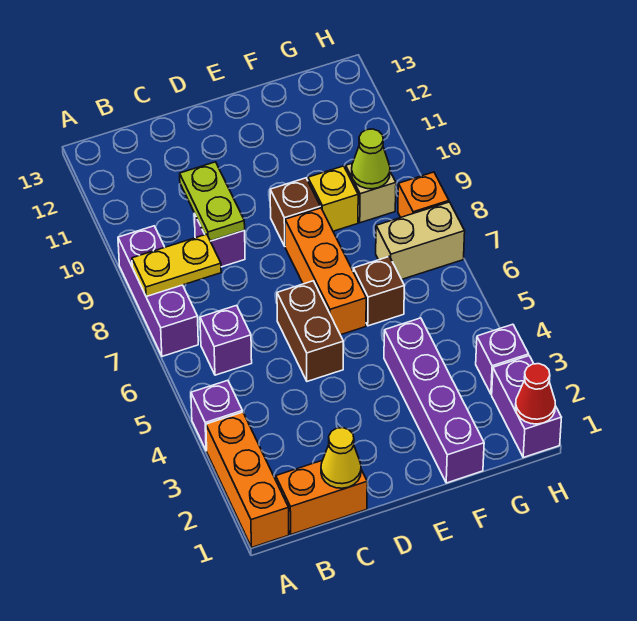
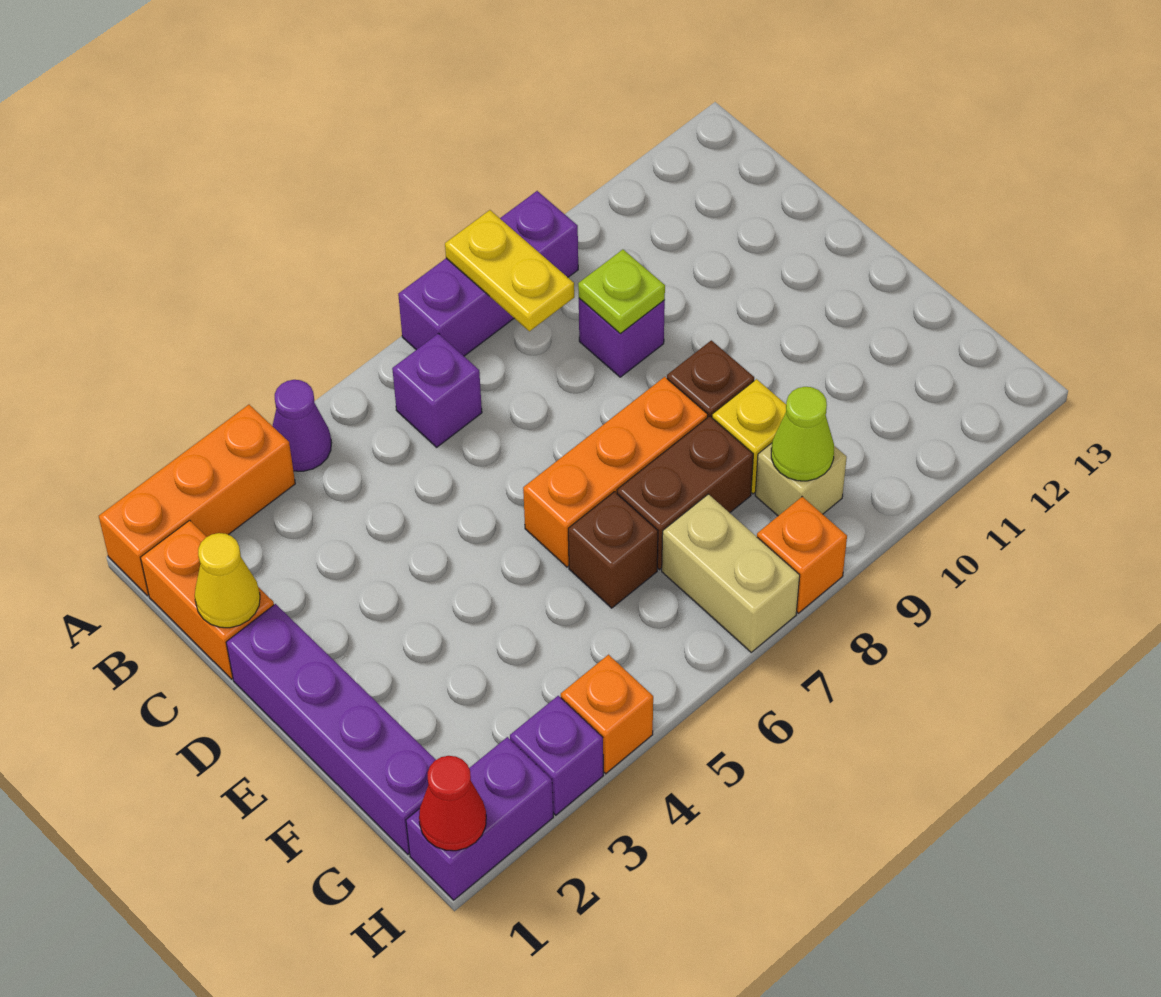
purple 1x1 brick [191,380,242,451] -> purple 1x1 cone [273,380,331,471]
lime 1x2 plate [180,162,245,241] -> lime 1x1 plate [578,250,665,334]
brown 1x2 brick [277,281,343,381] -> brown 1x2 brick moved to [617,416,753,569]
purple 1x4 brick [384,318,484,483] -> purple 1x4 brick turned to [226,604,436,854]
none -> orange 1x1 brick [561,655,653,774]

